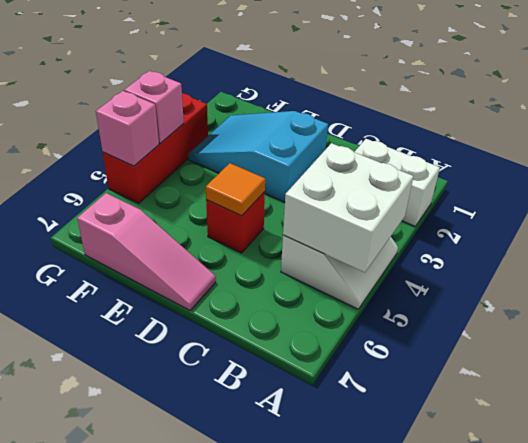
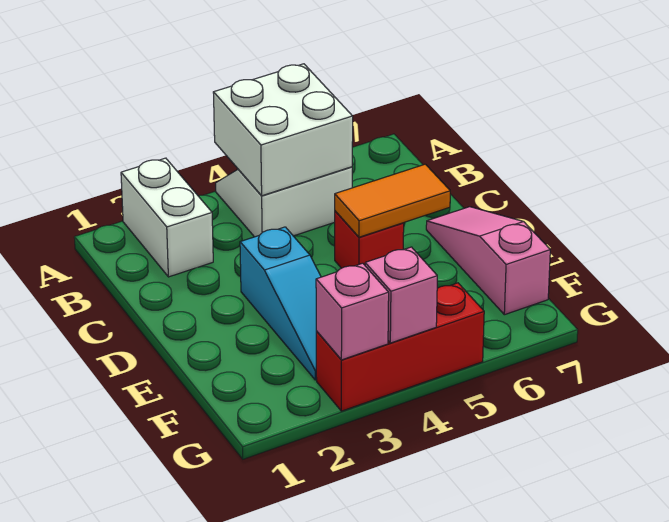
cyan 2x3 slope [188,111,328,202] -> cyan 1x3 slope [240,227,321,380]
orange 1x1 tile [206,163,265,216] -> orange 1x2 tile [335,164,450,237]
pink 1x1 brick [96,91,159,166] -> pink 1x1 brick moved to [316,263,389,360]

